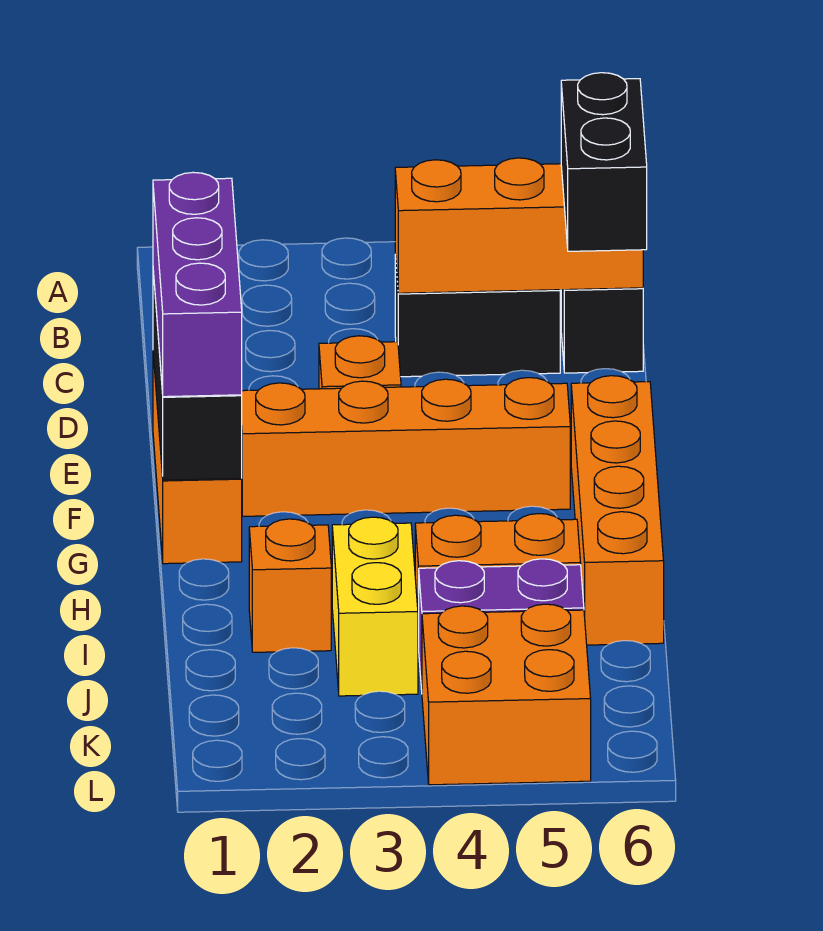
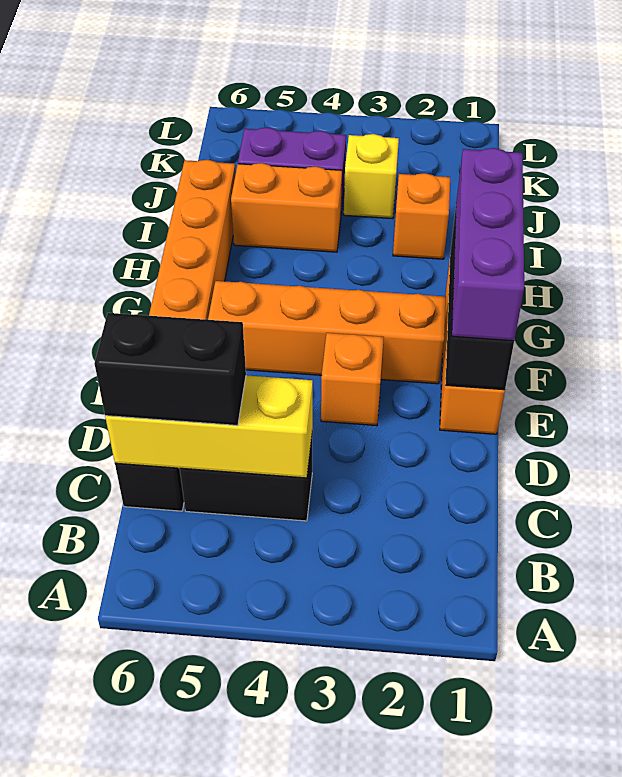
orange 1x3 brick [395,158,643,293] -> yellow 1x3 brick [105,375,313,478]
black 1x2 brick [561,73,647,251] -> black 1x2 brick turned to [95,313,246,426]
yellow 1x2 brick [332,517,418,696] -> yellow 1x1 brick [344,134,399,219]
orange 2x2 brick [422,604,591,785] -> none

